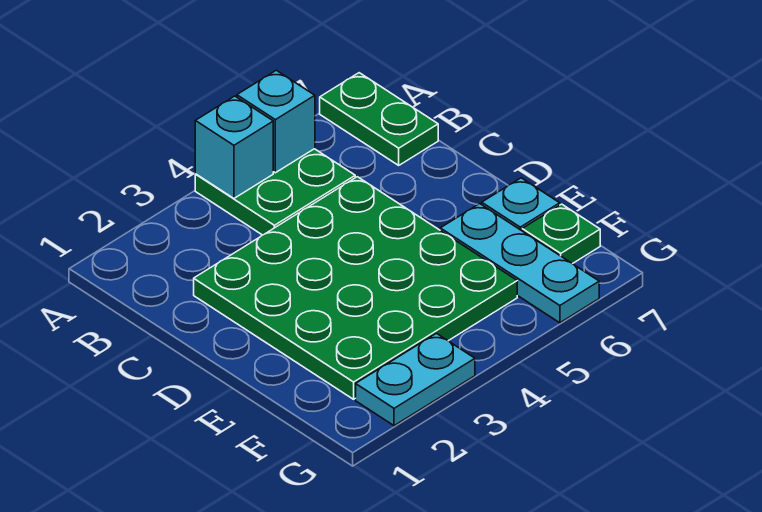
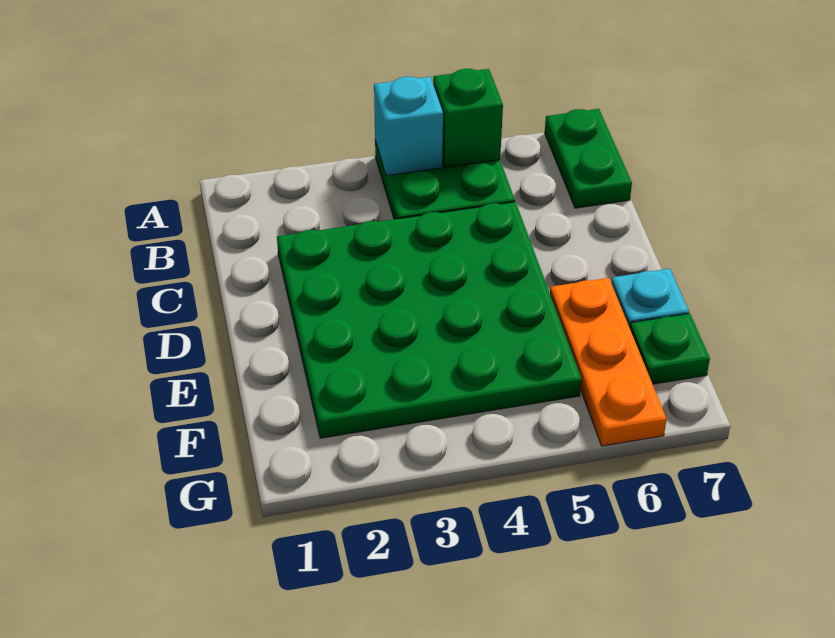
cyan 1x1 brick [237,70,315,173] -> green 1x1 brick [433,69,503,167]
cyan 1x3 plate [440,204,599,323] -> orange 1x3 plate [550,278,667,446]
cyan 1x2 plate [356,333,475,426] -> none

